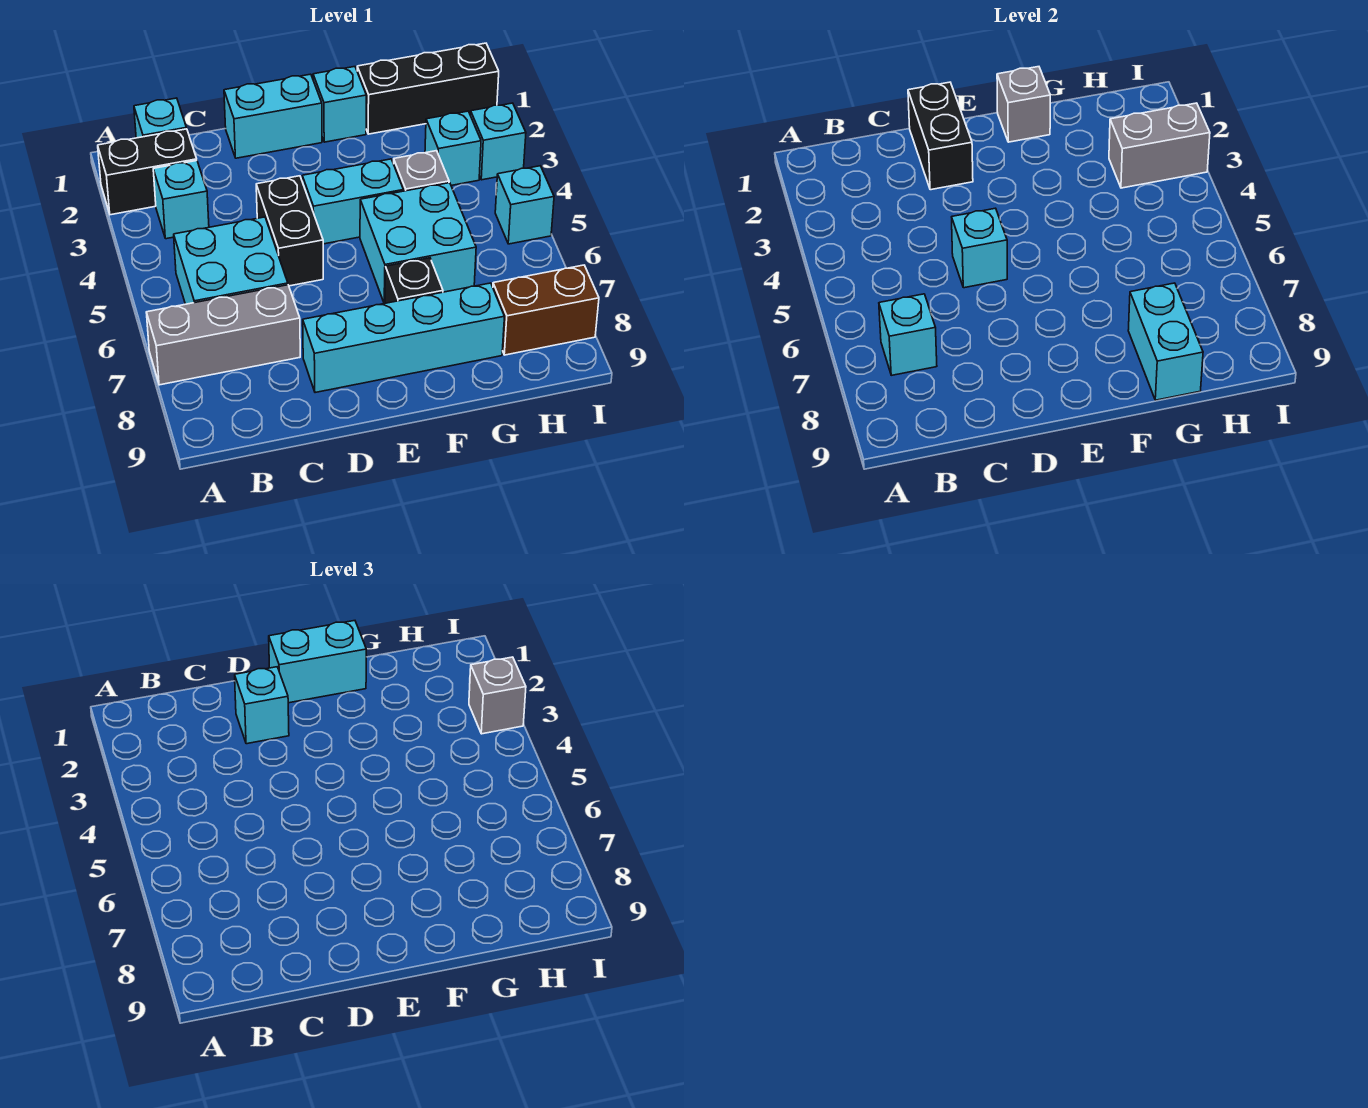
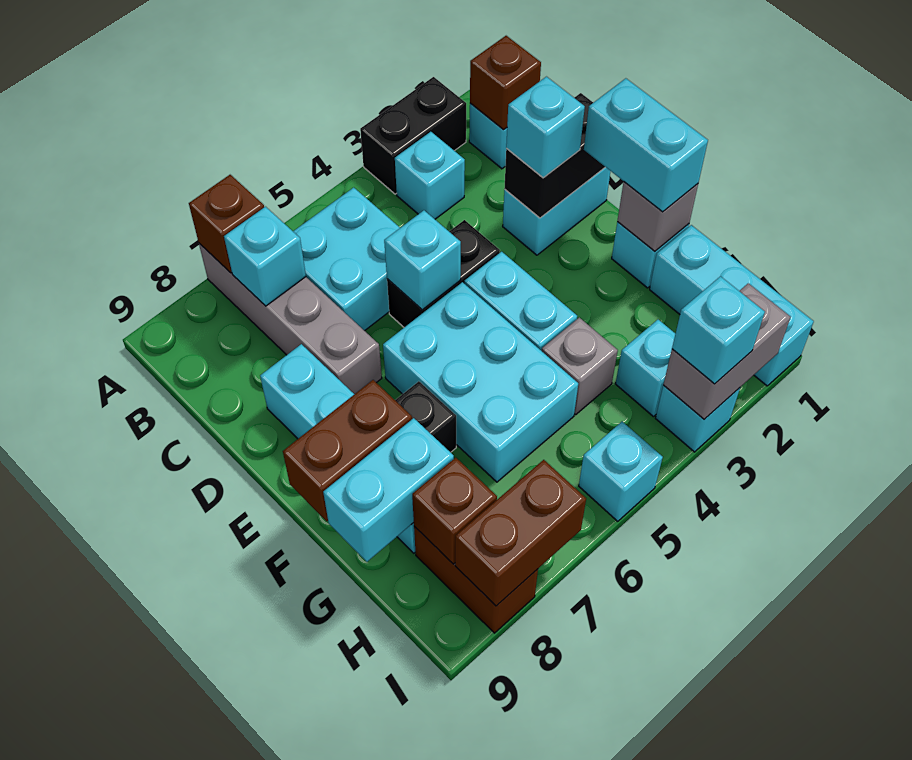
black 1x2 brick [98,129,197,215] -> black 1x2 brick turned to [360,77,466,194]
grey 1x3 brick [146,285,300,385] -> grey 1x4 brick [199,243,382,394]
none -> brown 1x1 brick [189,175,264,273]
none -> brown 1x1 brick [470,36,541,130]
cyan 1x2 brick [224,74,322,158] -> cyan 1x2 brick turned to [503,167,610,255]
cyan 2x2 brick [360,183,476,304] -> cyan 2x3 brick [383,282,578,482]
none -> brown 1x2 brick [283,380,412,521]
black 1x3 brick [357,43,499,134] -> cyan 1x3 brick [650,225,814,386]
grey 1x2 brick [1109,103,1210,188] -> grey 1x2 brick turned to [663,283,791,419]
none -> brown 1x1 brick [412,458,497,564]
grey 1x1 brick [469,657,526,734] -> cyan 1x1 brick [672,276,765,384]
none -> brown 1x2 brick [455,460,586,606]

